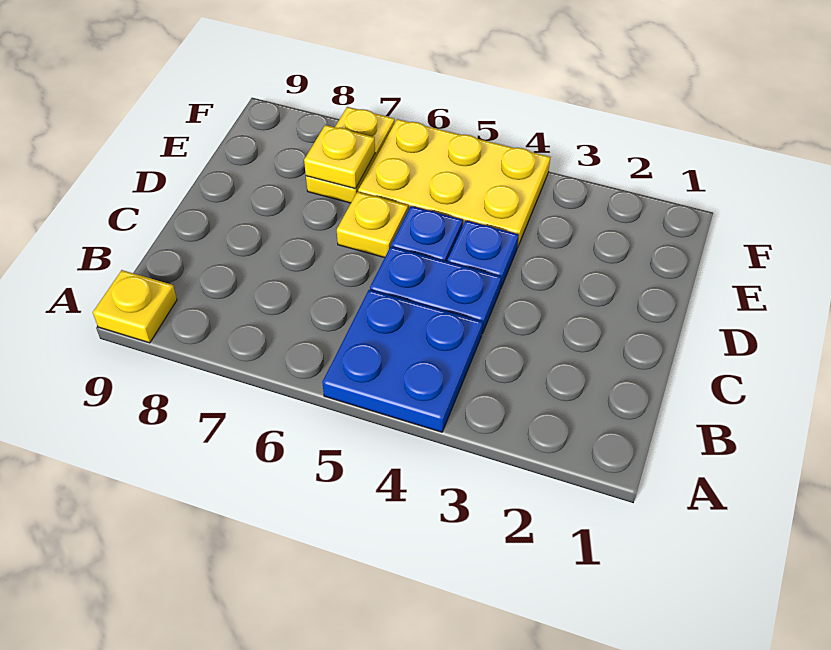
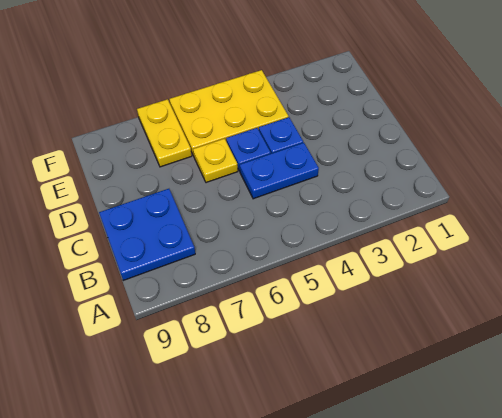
blue 2x2 plate [322,290,483,432] -> blue 2x2 plate moved to [99,189,195,280]
yellow 1x1 plate [93,270,177,343] -> none
yellow 1x1 plate [304,125,375,189] -> none

